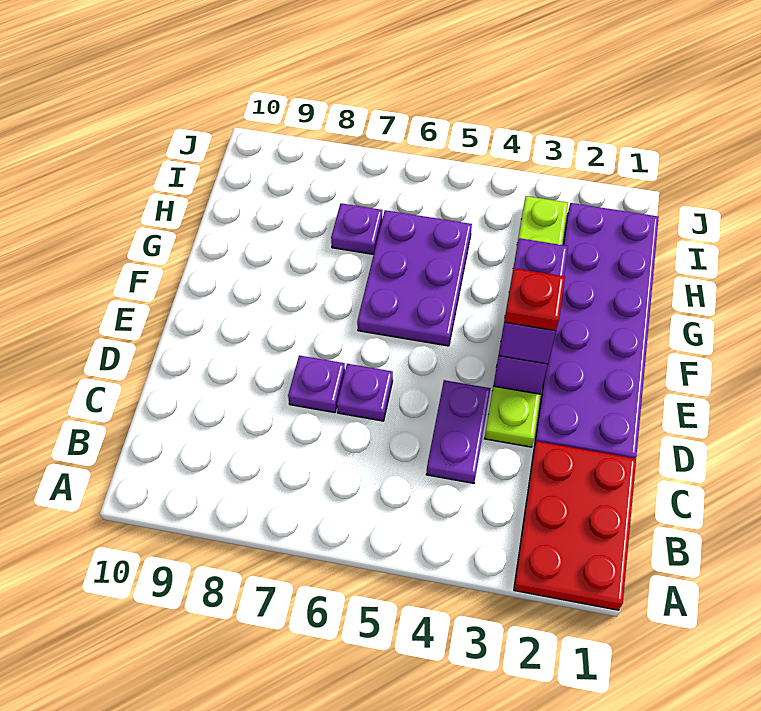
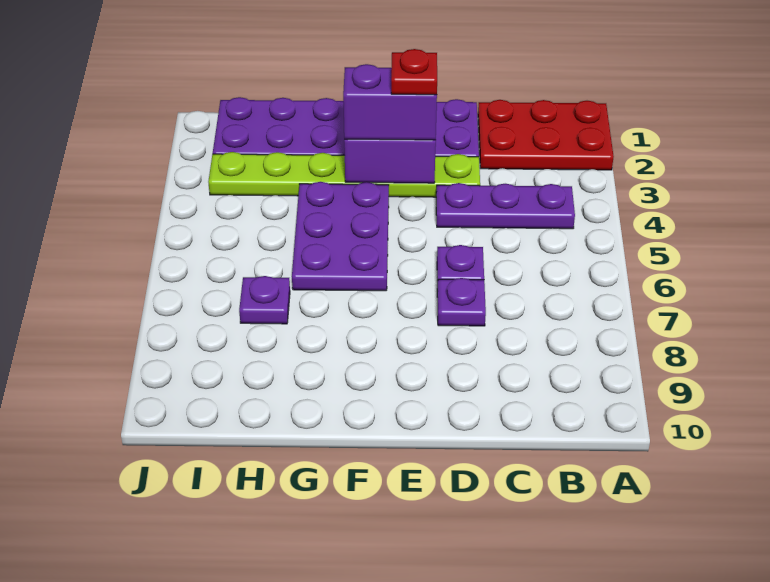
purple 1x2 plate [426,380,490,483] -> purple 1x3 plate [436,183,575,229]
purple 2x3 plate [357,210,472,346] -> purple 2x3 plate turned to [292,182,389,291]

